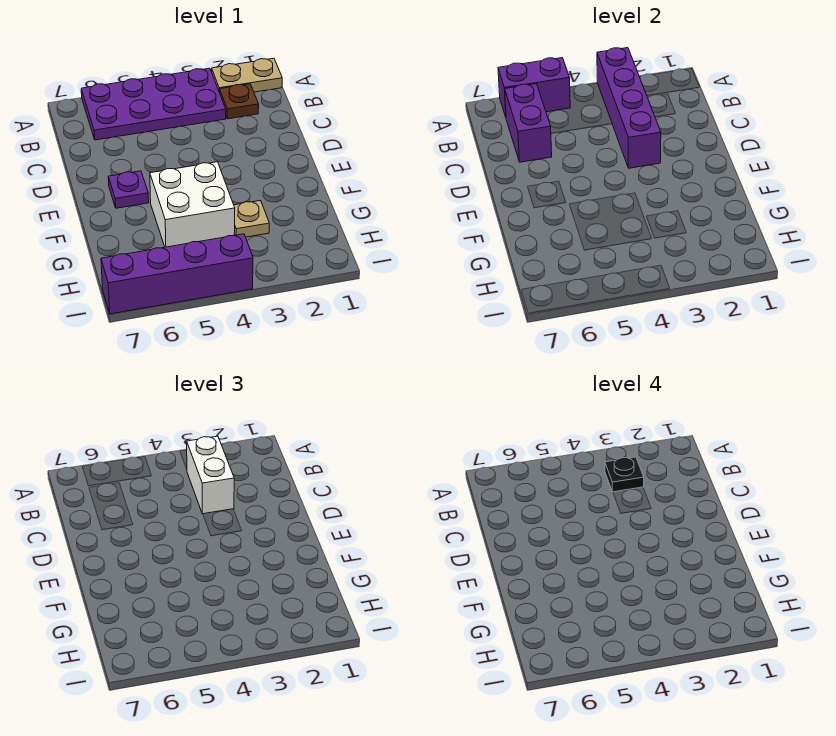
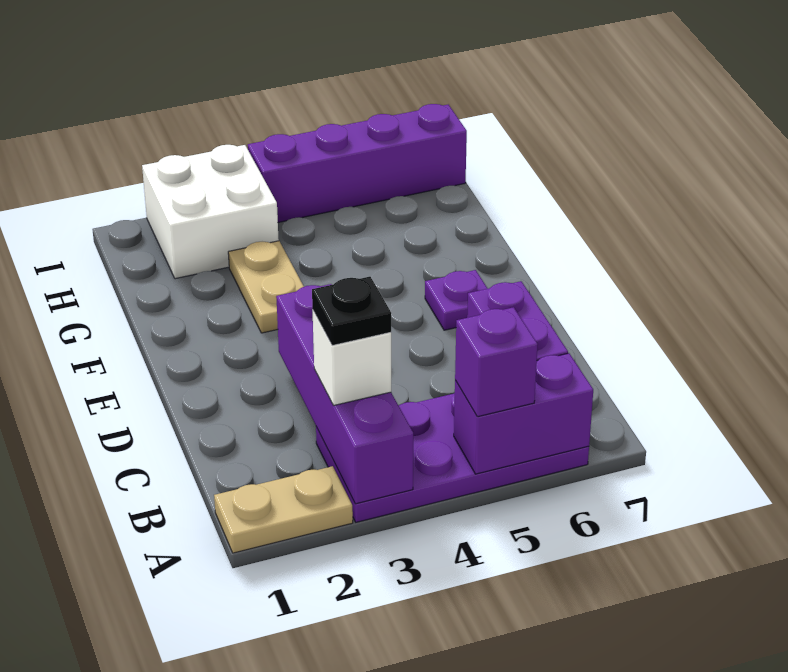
none -> purple 1x1 brick [455,307,538,417]
brown 1x1 plate [220,84,259,119] -> none
white 1x2 brick [187,436,234,514] -> white 1x1 brick [313,311,391,406]
white 2x2 brick [150,162,235,247] -> white 2x2 brick moved to [142,145,279,279]
tan 1x1 plate [234,201,269,237] -> tan 1x2 plate [228,241,304,333]

